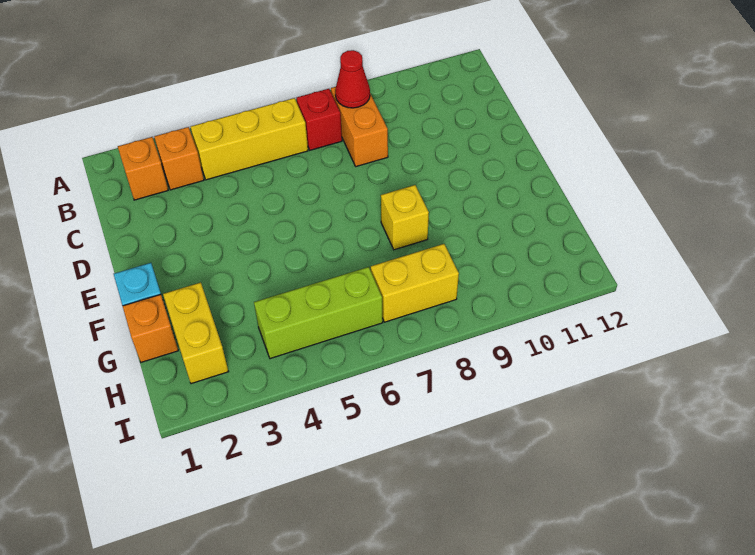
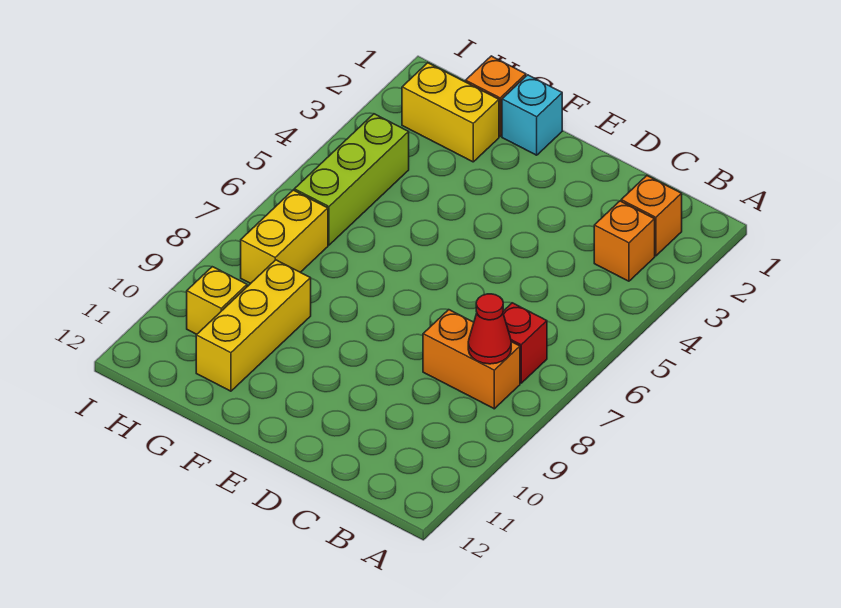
yellow 1x3 brick [191,98,308,180] -> yellow 1x3 brick moved to [196,260,311,391]
yellow 1x1 brick [381,185,429,250] -> yellow 1x1 brick moved to [187,267,247,334]

